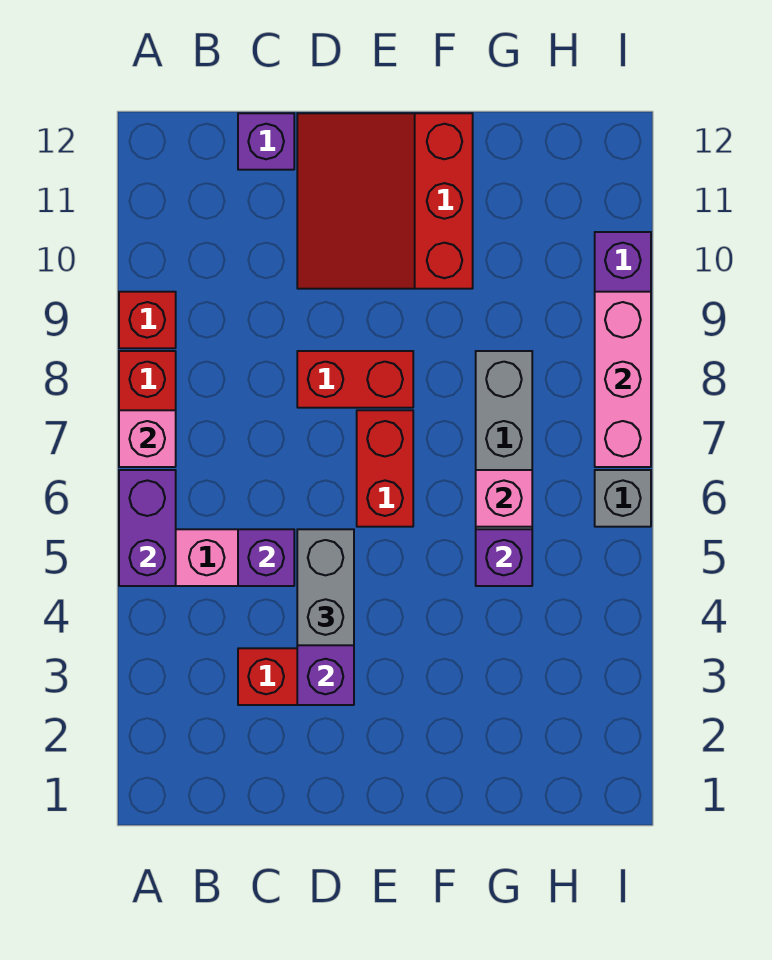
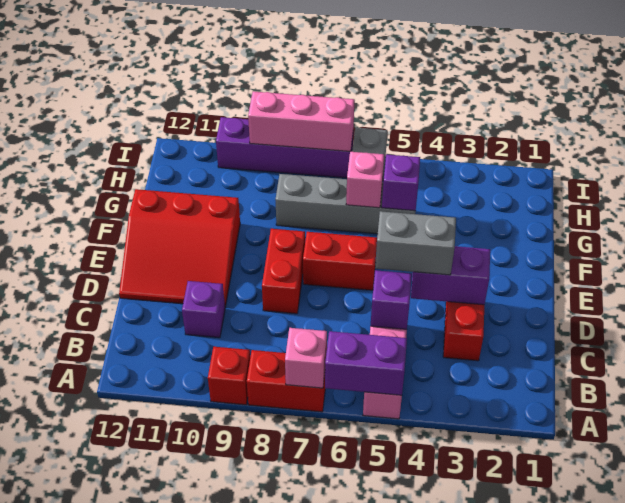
purple 1x1 brick [238,113,294,170] -> purple 1x1 brick moved to [182,281,225,338]

